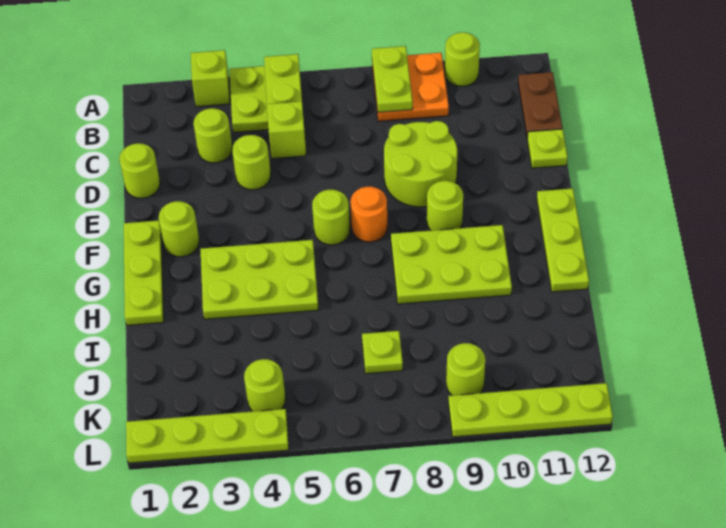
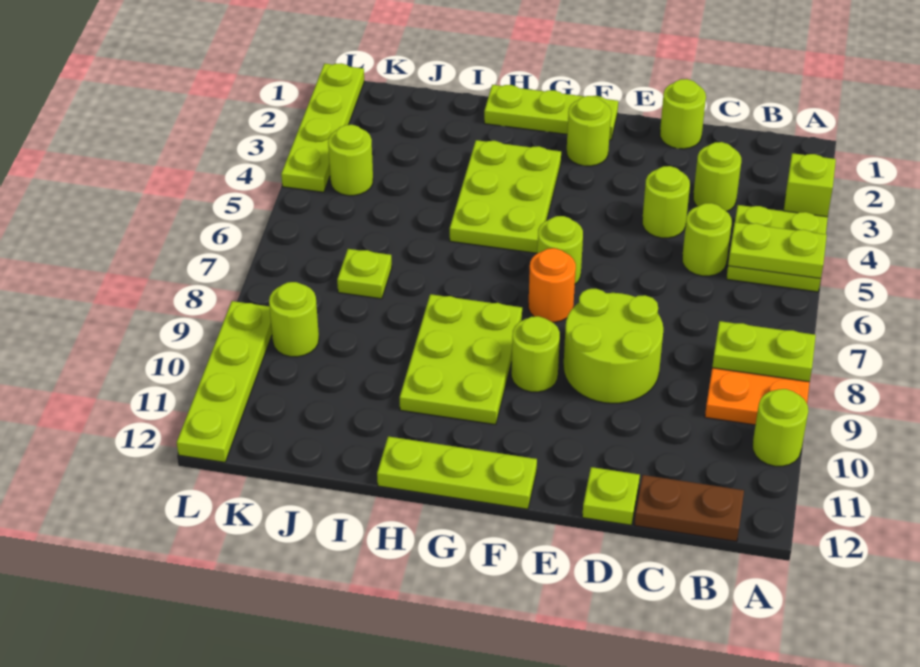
lime 1x1 brick [267,101,306,159] -> lime 1x1 round brick [682,203,732,276]

